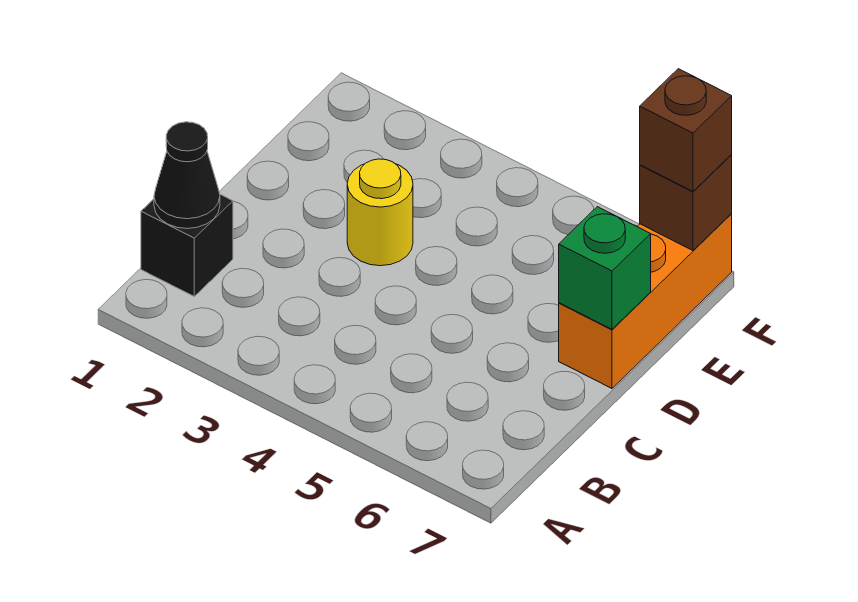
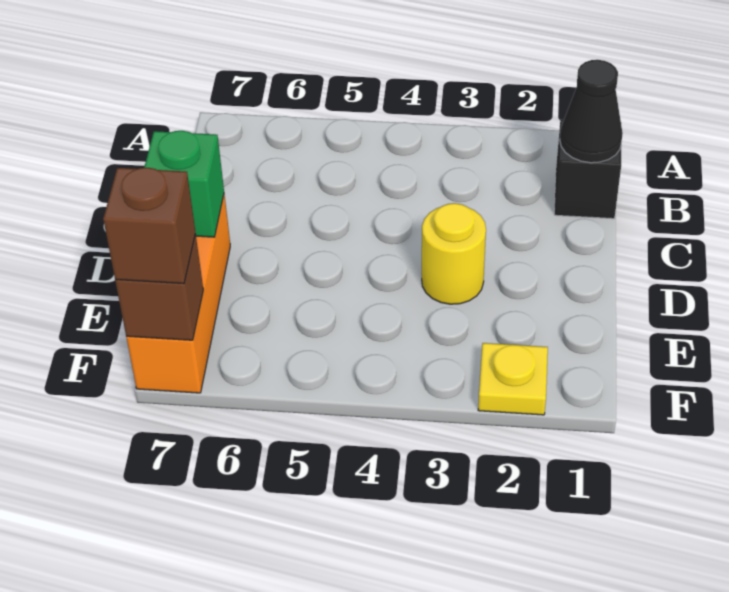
none -> yellow 1x1 plate [478,343,548,415]

